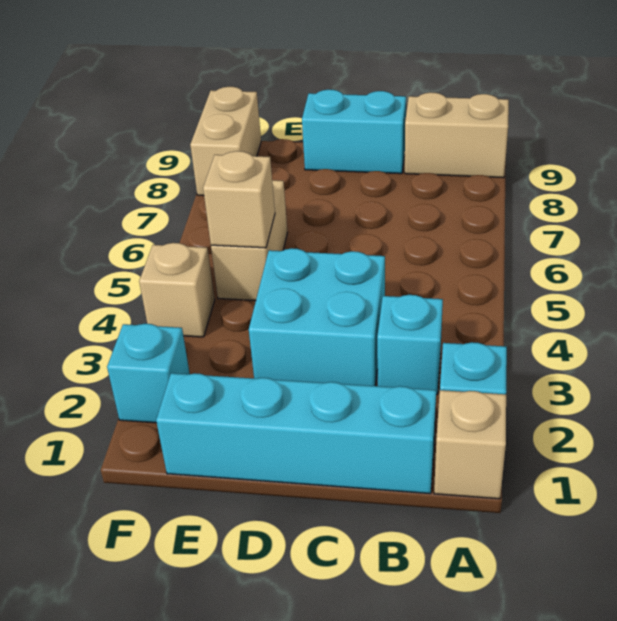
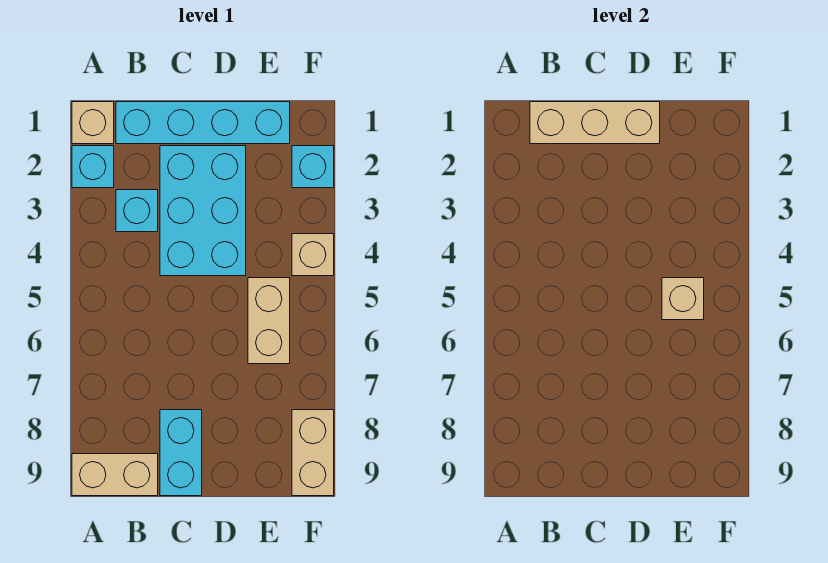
none -> tan 1x3 brick [530,102,660,144]
cyan 2x2 brick [249,248,385,386] -> cyan 2x3 brick [160,146,246,276]
cyan 1x2 brick [302,89,406,174] -> cyan 1x2 brick turned to [160,410,202,496]

